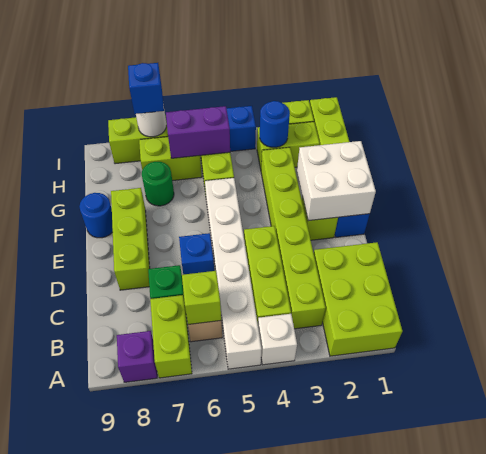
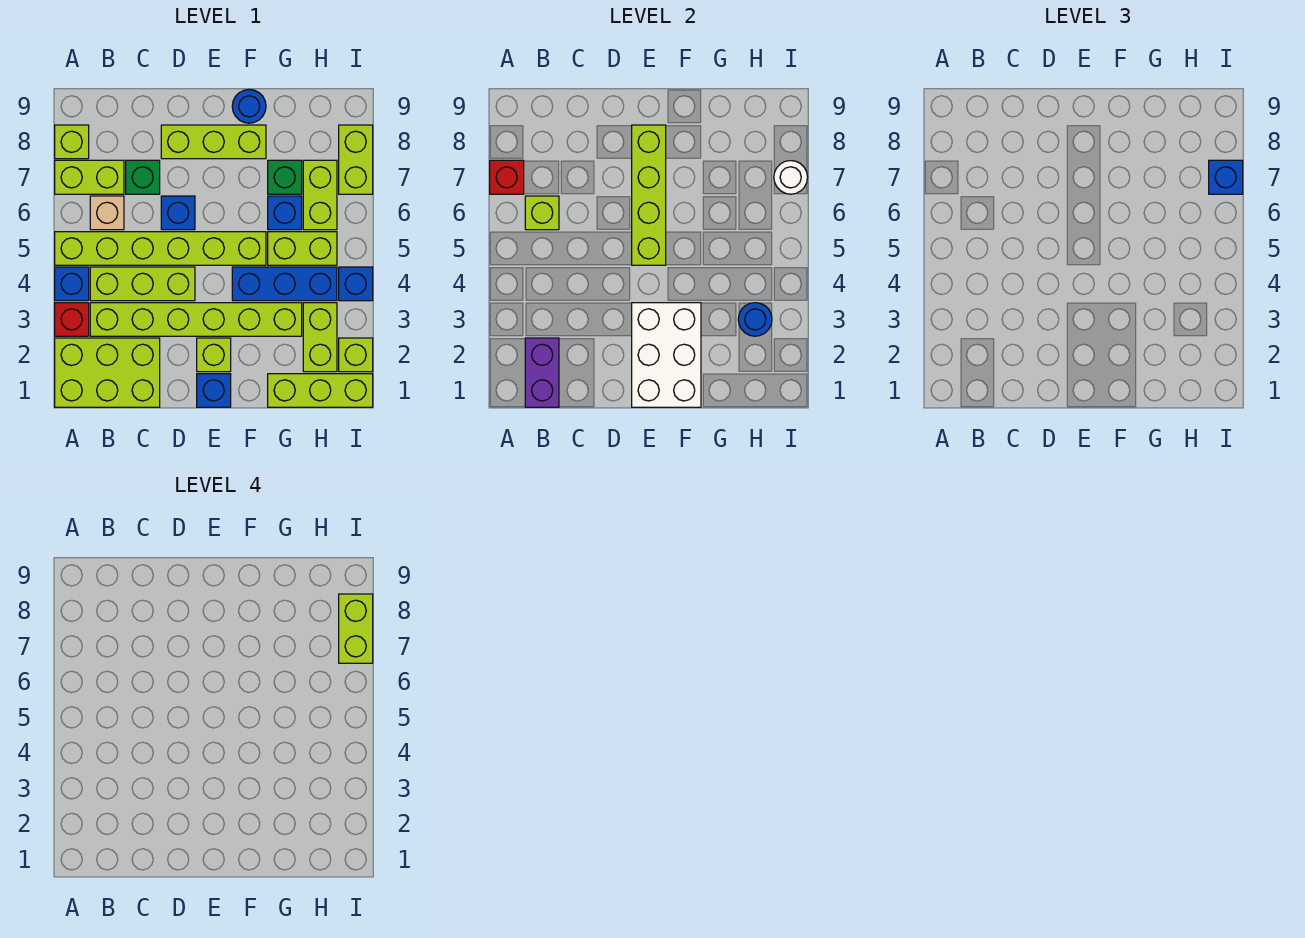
none -> red 1x1 brick [55,303,89,336]
white 1x1 brick [258,314,297,365] -> blue 1x1 brick [55,267,89,301]
white 1x6 brick [205,178,262,369] -> lime 1x6 brick [55,232,266,265]
none -> red 1x1 brick [490,160,524,194]
purple 1x1 brick [117,331,157,382] -> lime 1x1 brick [55,125,89,159]
white 2x2 brick [297,141,376,221] -> white 2x3 brick [632,303,701,407]
none -> lime 1x4 brick [632,125,666,265]
none -> blue 1x3 brick [232,267,337,301]
none -> blue 1x1 brick [268,196,302,230]
green 1x1 round brick [142,162,174,206] -> green 1x1 brick [268,160,302,194]
purple 1x2 brick [166,106,230,158] -> purple 1x2 brick moved to [525,338,559,407]
none -> lime 1x2 brick [339,594,373,663]

